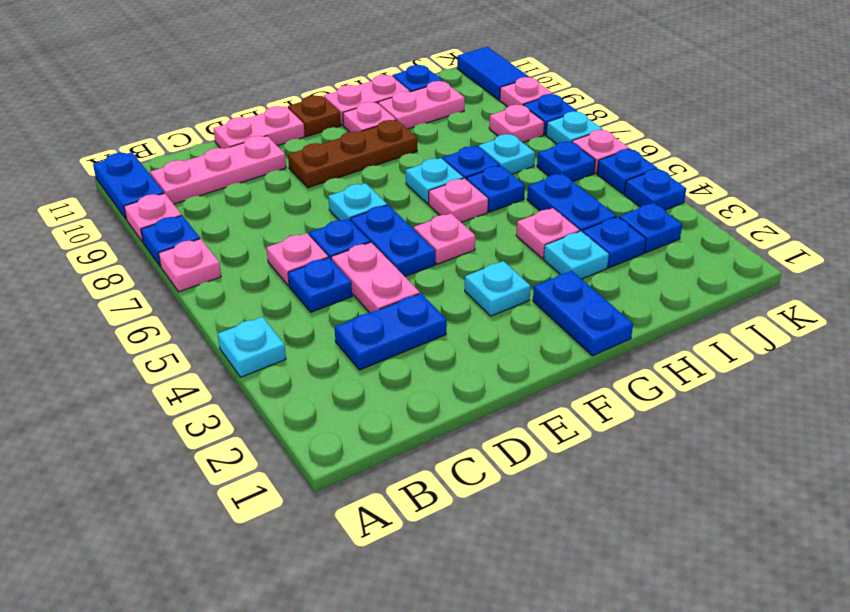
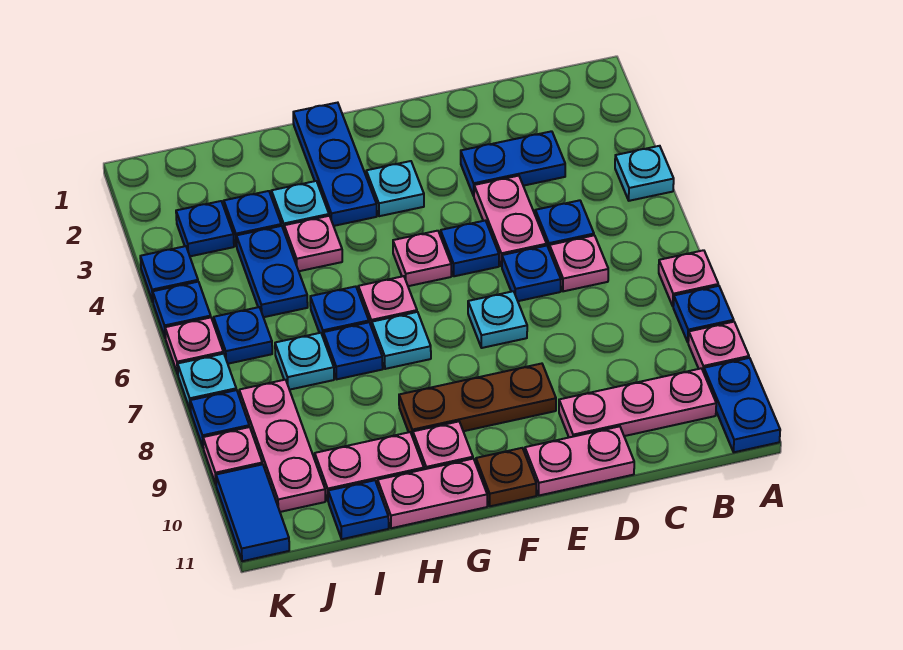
blue 1x2 plate [350,205,435,276] -> blue 1x1 plate [441,221,499,276]
blue 1x2 plate [533,271,633,356] -> blue 1x3 plate [293,103,377,226]
pink 1x1 plate [489,105,544,142] -> pink 1x3 plate [239,380,325,512]

